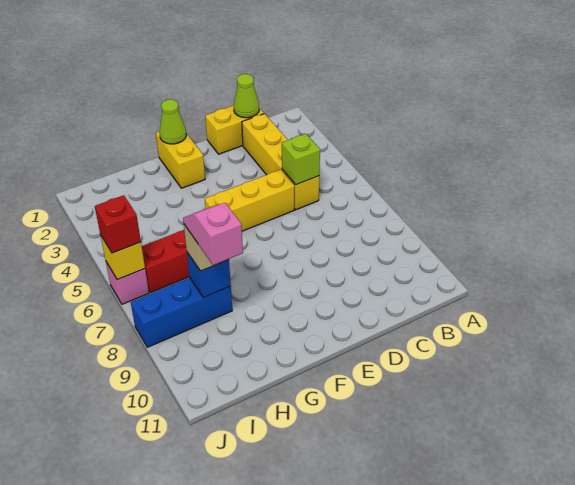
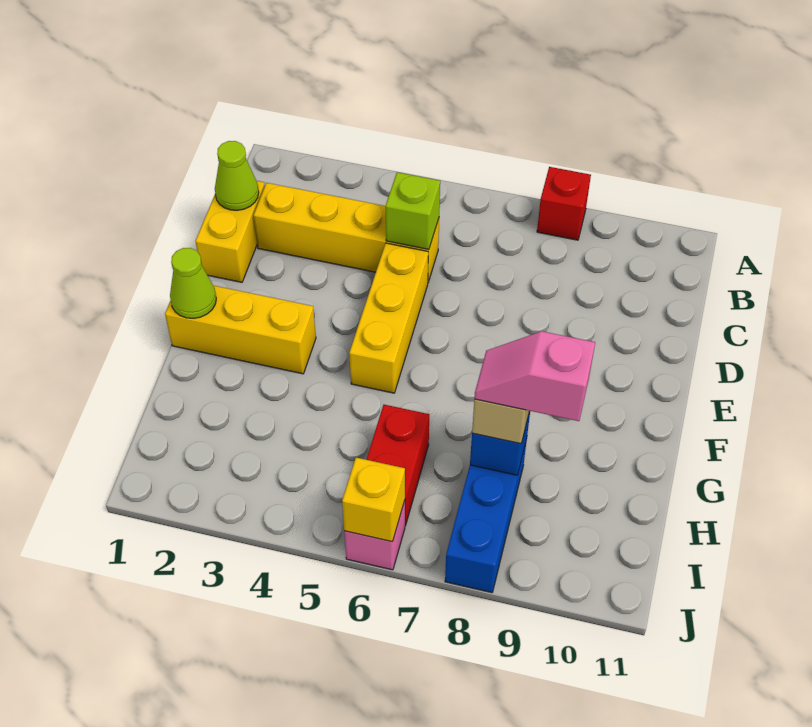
yellow 1x2 brick [156,131,205,188] -> yellow 1x3 brick [165,285,316,374]
red 1x1 brick [95,195,141,253] -> red 1x1 brick moved to [537,167,591,240]

